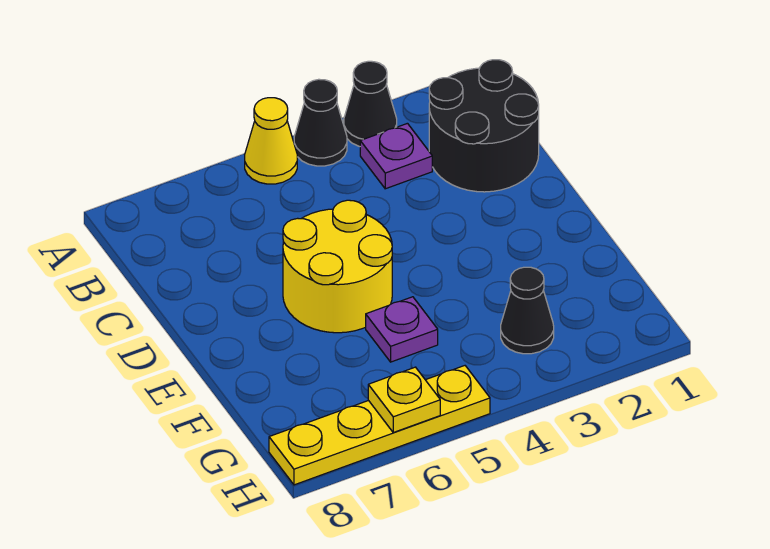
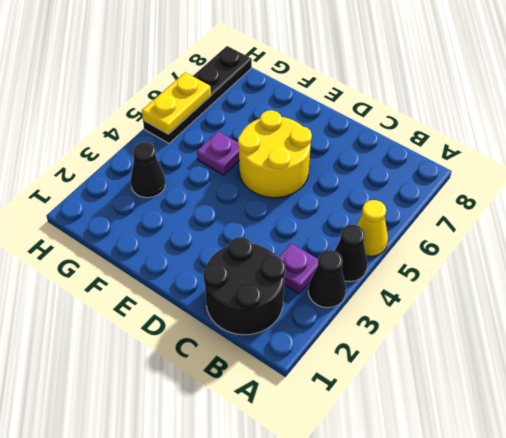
yellow 1x4 plate [269,366,490,485] -> black 1x4 plate [143,46,252,143]
yellow 1x1 plate [368,367,440,432] -> yellow 1x2 plate [142,72,211,134]

